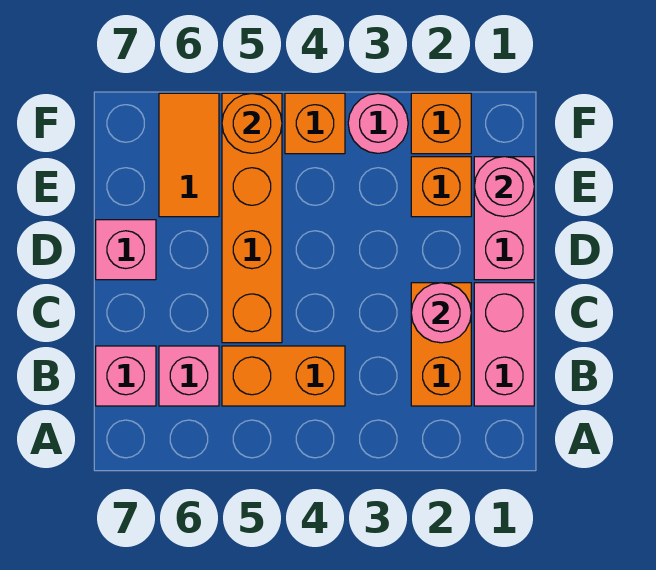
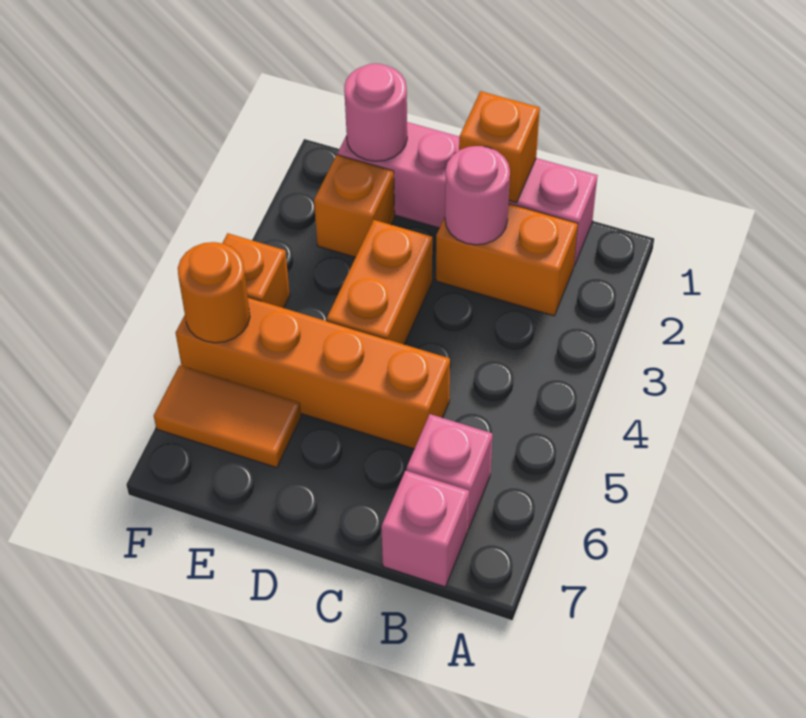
orange 1x2 brick [222,346,345,406] -> orange 1x2 brick moved to [327,220,432,344]
pink 1x1 brick [96,220,156,280] -> none
orange 1x1 brick [411,93,471,154] -> orange 1x1 brick moved to [459,91,540,203]
pink 1x1 round brick [348,93,408,153] -> none

